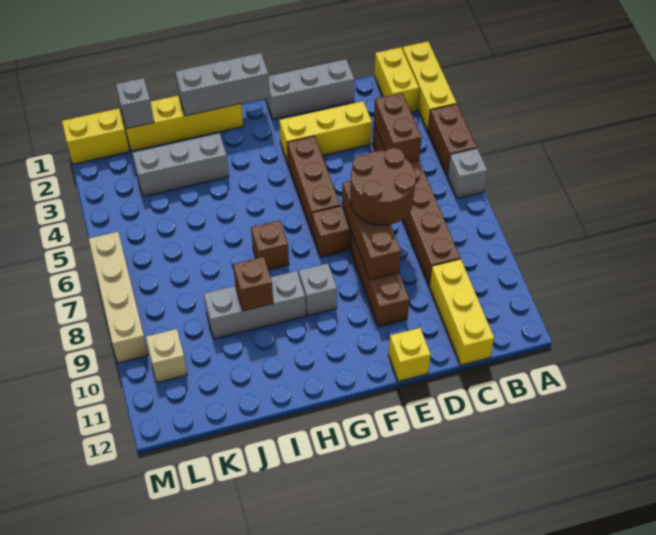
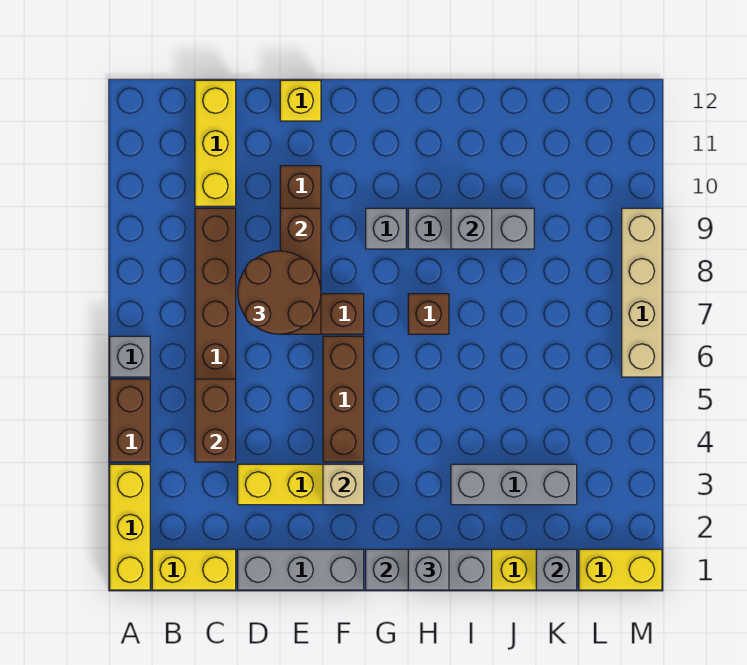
yellow 1x2 brick [374,47,419,112] -> yellow 1x2 brick turned to [152,549,236,590]
none -> grey 1x1 brick [408,549,449,590]
brown 1x1 brick [233,257,273,311] -> grey 1x1 brick [451,208,492,249]
tan 1x1 brick [146,329,188,383] -> tan 1x1 brick moved to [323,464,364,505]

